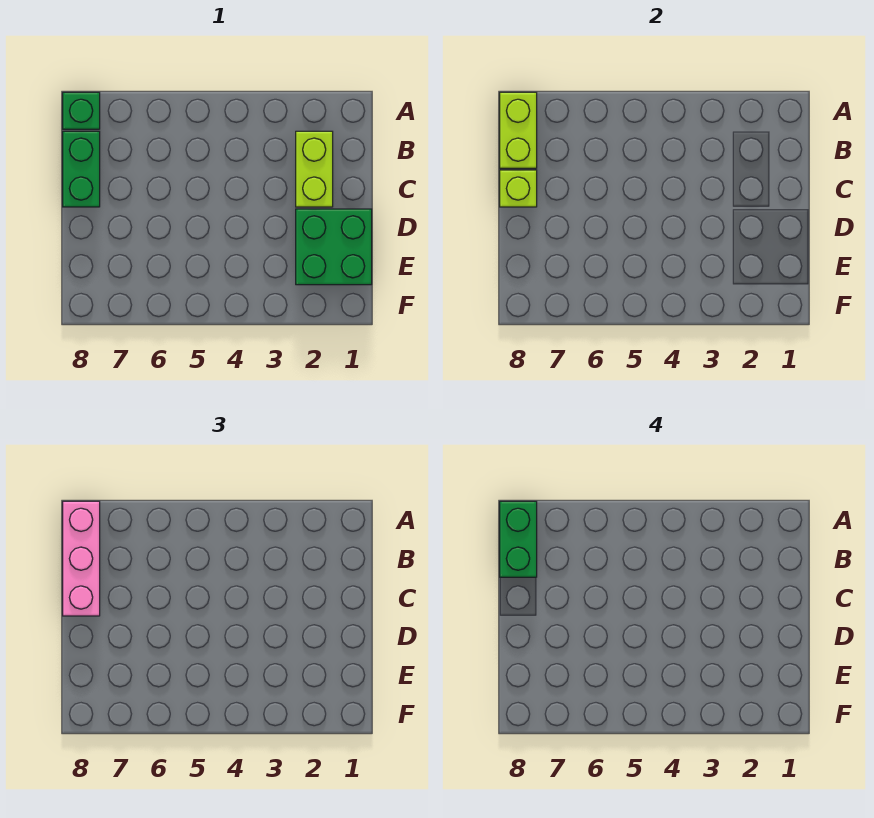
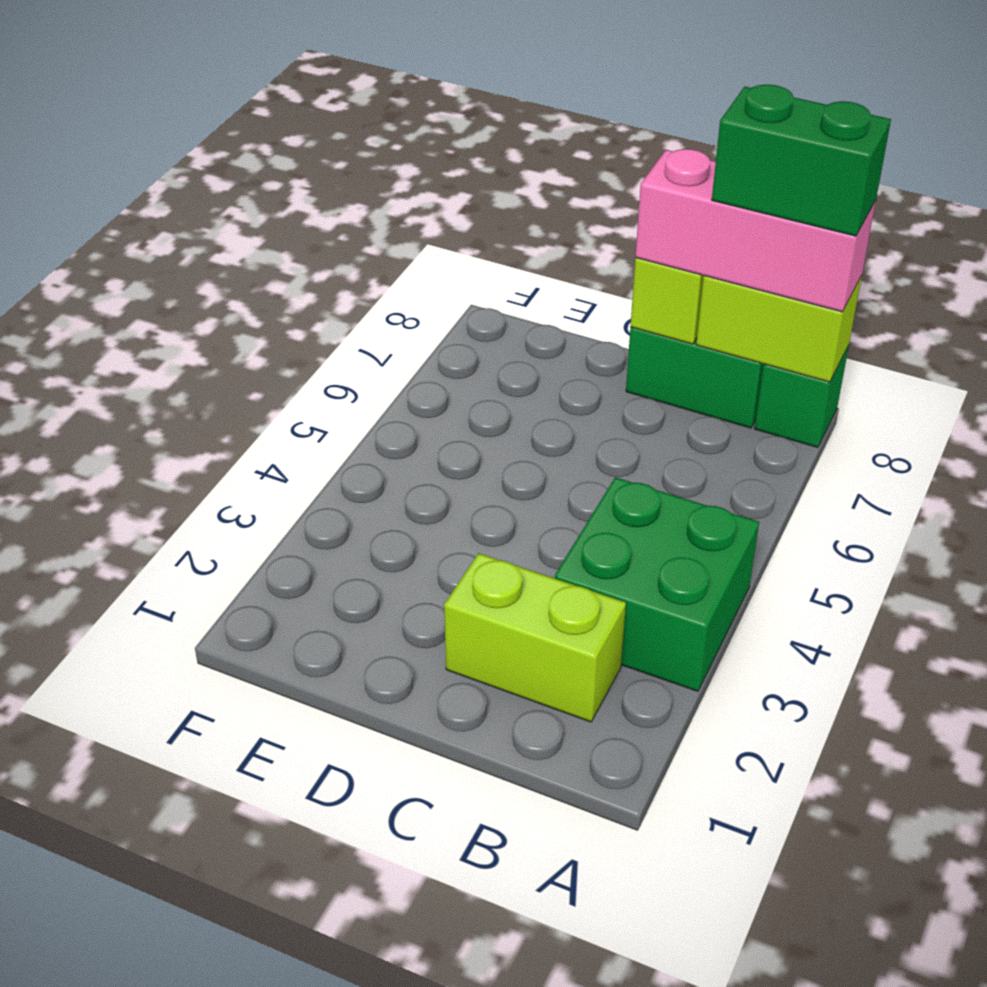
green 2x2 brick [296,209,372,285] -> green 2x2 brick moved to [555,477,759,691]

